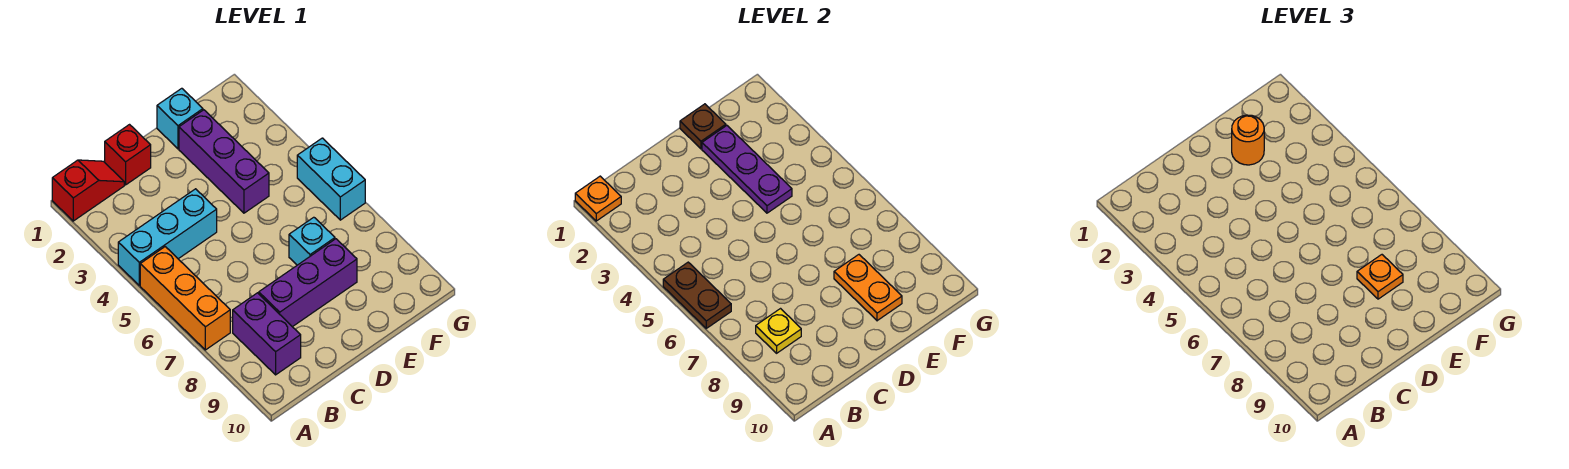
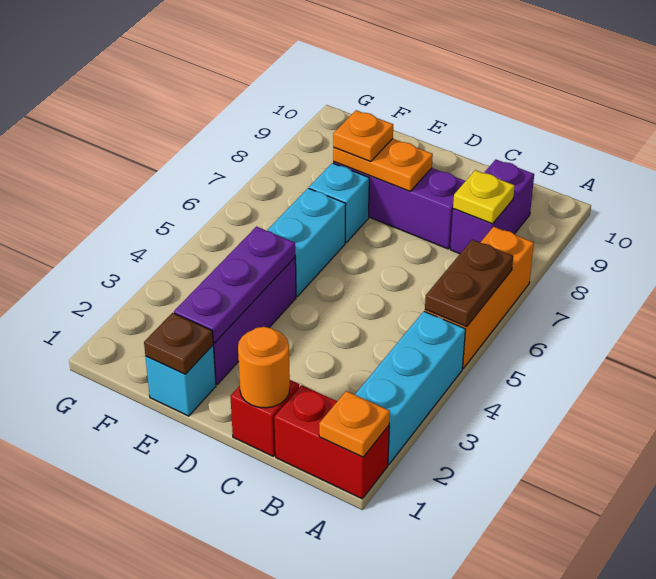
red 1x2 slope [52,160,124,221] -> red 1x2 brick [274,385,389,499]
cyan 1x3 brick [118,189,217,285] -> cyan 1x3 brick turned to [355,311,465,464]
orange 1x1 round brick [1232,115,1264,165] -> orange 1x1 round brick moved to [238,327,290,408]
orange 1x2 plate [834,255,902,321] -> orange 1x2 plate turned to [333,139,433,191]
cyan 1x2 brick [297,138,365,220] -> cyan 1x2 brick moved to [267,188,346,297]

